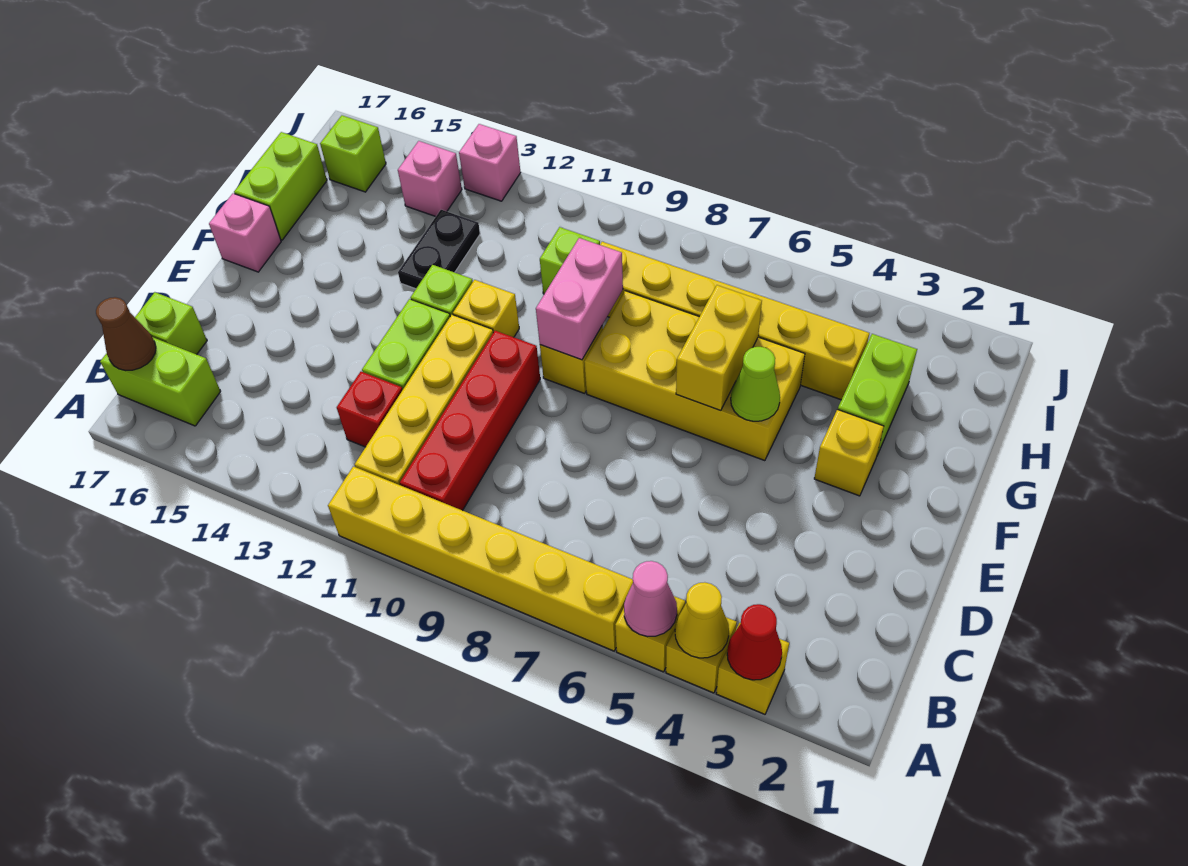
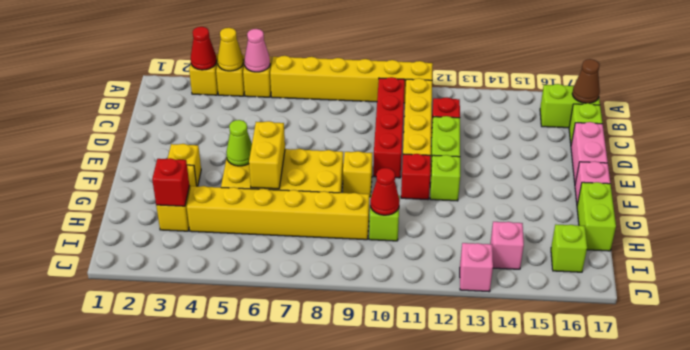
pink 1x2 brick [536,238,623,360] -> pink 1x2 brick moved to [571,122,608,183]
yellow 1x1 brick [453,280,519,337] -> red 1x1 brick [401,154,431,199]
lime 1x2 brick [838,334,917,455] -> yellow 1x2 brick [156,165,197,231]
black 1x2 plate [398,210,480,289] -> none
none -> red 1x1 brick [152,158,190,206]
none -> red 1x1 cone [370,168,399,215]

